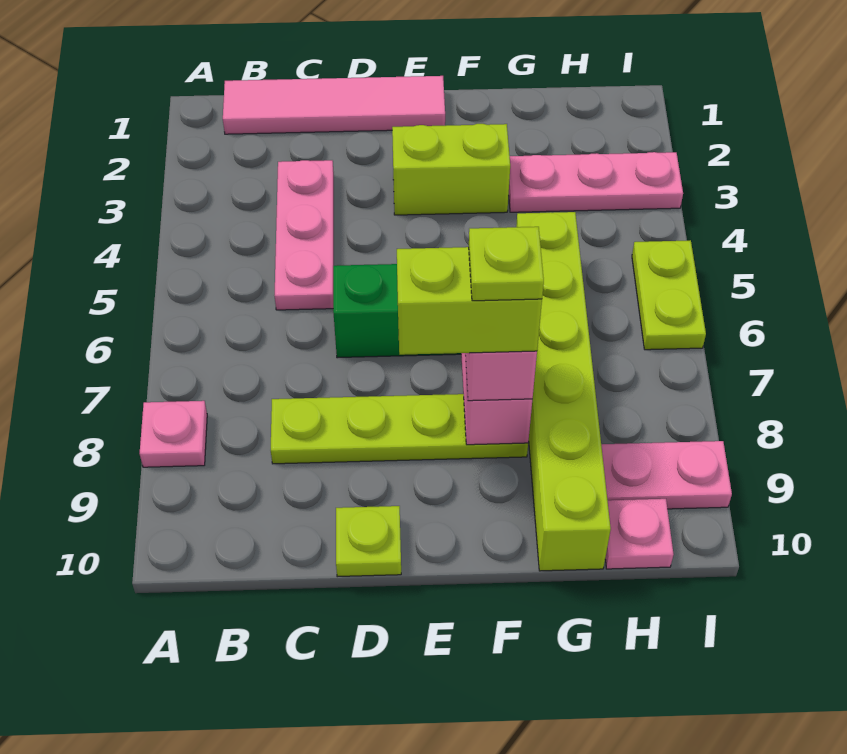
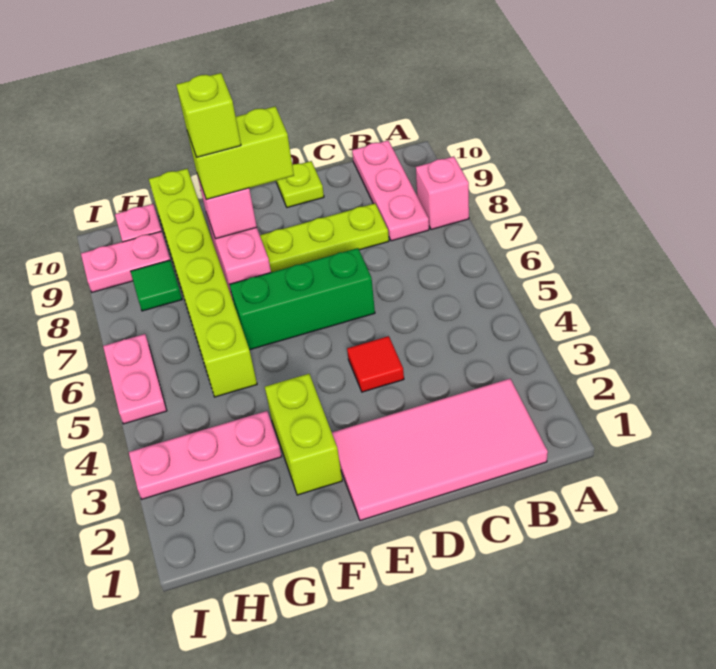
pink 1x1 plate [140,401,207,467] -> pink 1x1 brick [416,156,469,230]
pink 1x4 tile [223,76,445,134] -> pink 2x4 tile [332,379,548,521]
pink 1x3 plate [274,160,334,310] -> pink 1x3 plate moved to [352,140,429,241]
none -> red 1x1 tile [347,336,404,392]
lime 1x2 brick [392,124,510,215] -> lime 1x2 brick turned to [265,374,342,495]
lime 1x1 plate [469,227,544,301] -> lime 1x1 brick [176,73,241,157]
none -> green 1x1 tile [131,260,182,311]
lime 1x2 plate [632,240,706,350] -> pink 1x2 plate [103,334,167,424]

